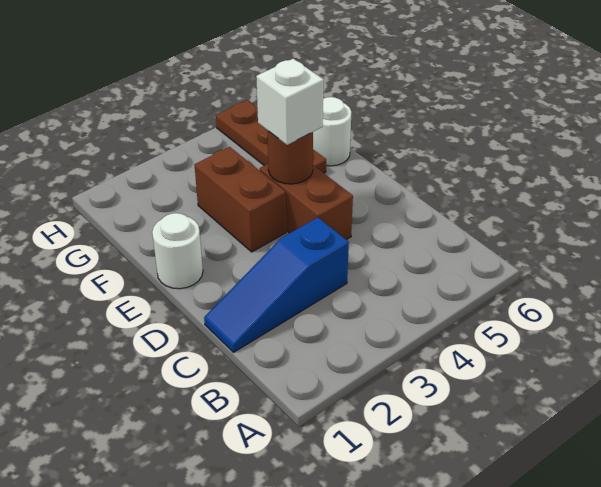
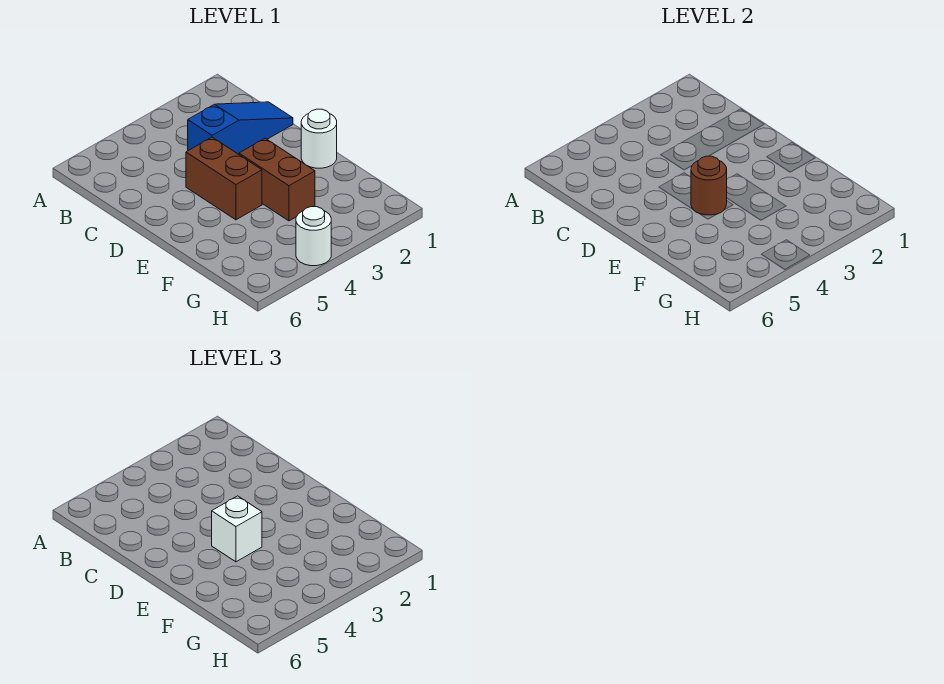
brown 1x3 plate [216,100,326,173] -> none
white 1x1 round brick [313,97,351,166] -> white 1x1 round brick moved to [296,207,331,266]

